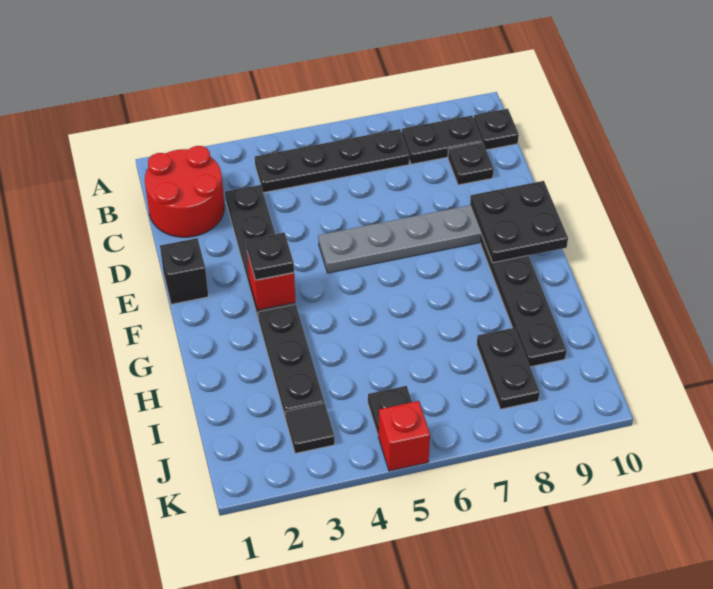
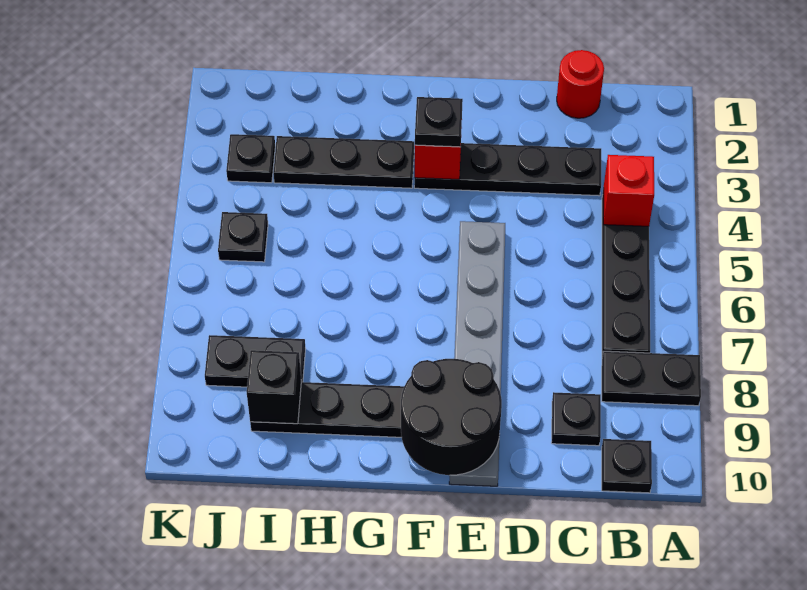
red 2x2 round brick [145,146,224,237] -> red 1x1 round brick [557,50,604,118]
black 1x2 plate [402,115,483,164] -> black 1x2 plate turned to [602,351,701,406]
black 1x1 brick [160,238,209,304] -> black 1x1 brick moved to [247,350,301,424]
black 2x2 plate [470,181,568,263] -> black 2x2 round brick [401,359,502,475]
black 1x1 tile [285,403,335,453] -> black 1x1 plate [226,134,275,183]
red 1x1 brick [378,401,430,471] -> red 1x1 brick moved to [603,155,654,226]

